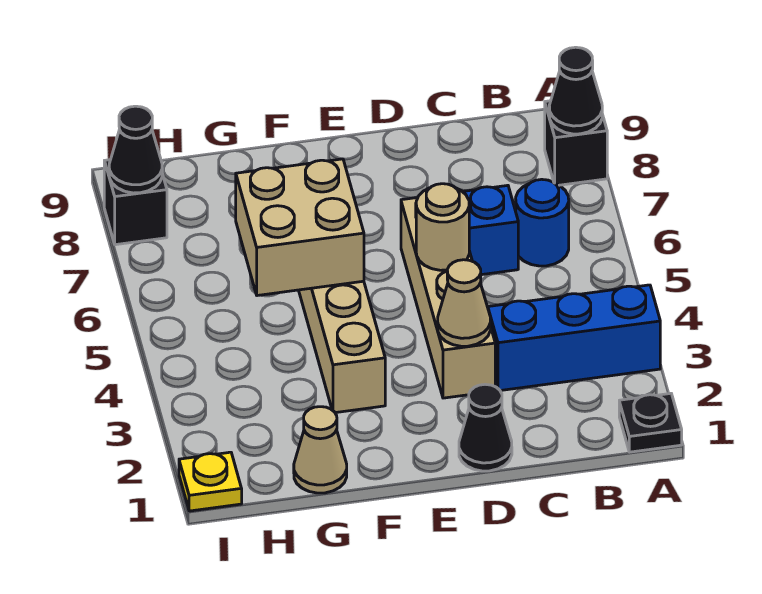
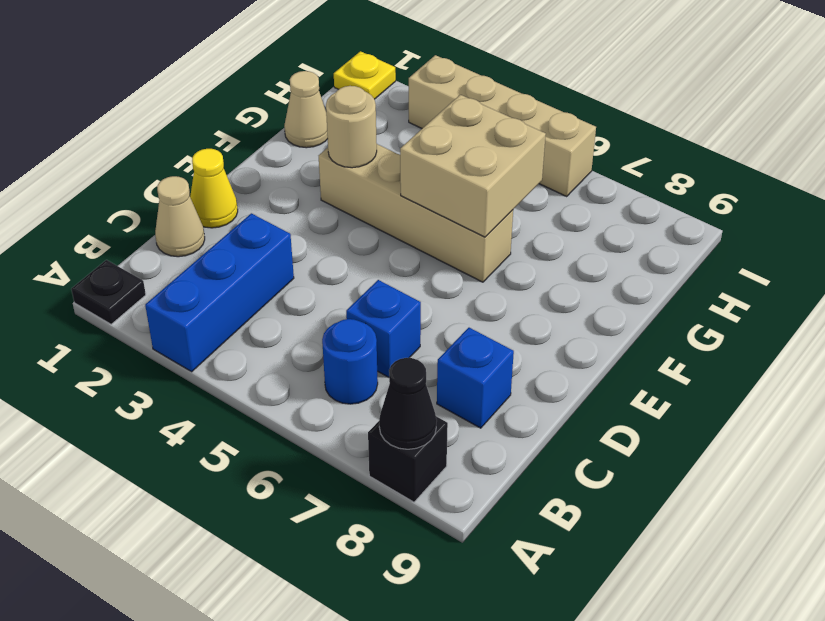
none -> blue 1x1 brick [437,328,514,428]
black 1x1 cone [459,384,512,471] -> yellow 1x1 cone [190,149,238,228]
tan 1x4 brick [401,198,495,398] -> tan 1x4 brick moved to [408,55,596,196]
tan 1x1 cone [438,260,491,346] -> tan 1x1 cone moved to [155,176,205,257]
tan 1x1 round brick [416,184,469,270] -> tan 1x1 round brick moved to [326,86,377,168]
black 1x1 brick [104,160,167,245] -> none
black 1x1 cone [109,106,162,193] -> none

